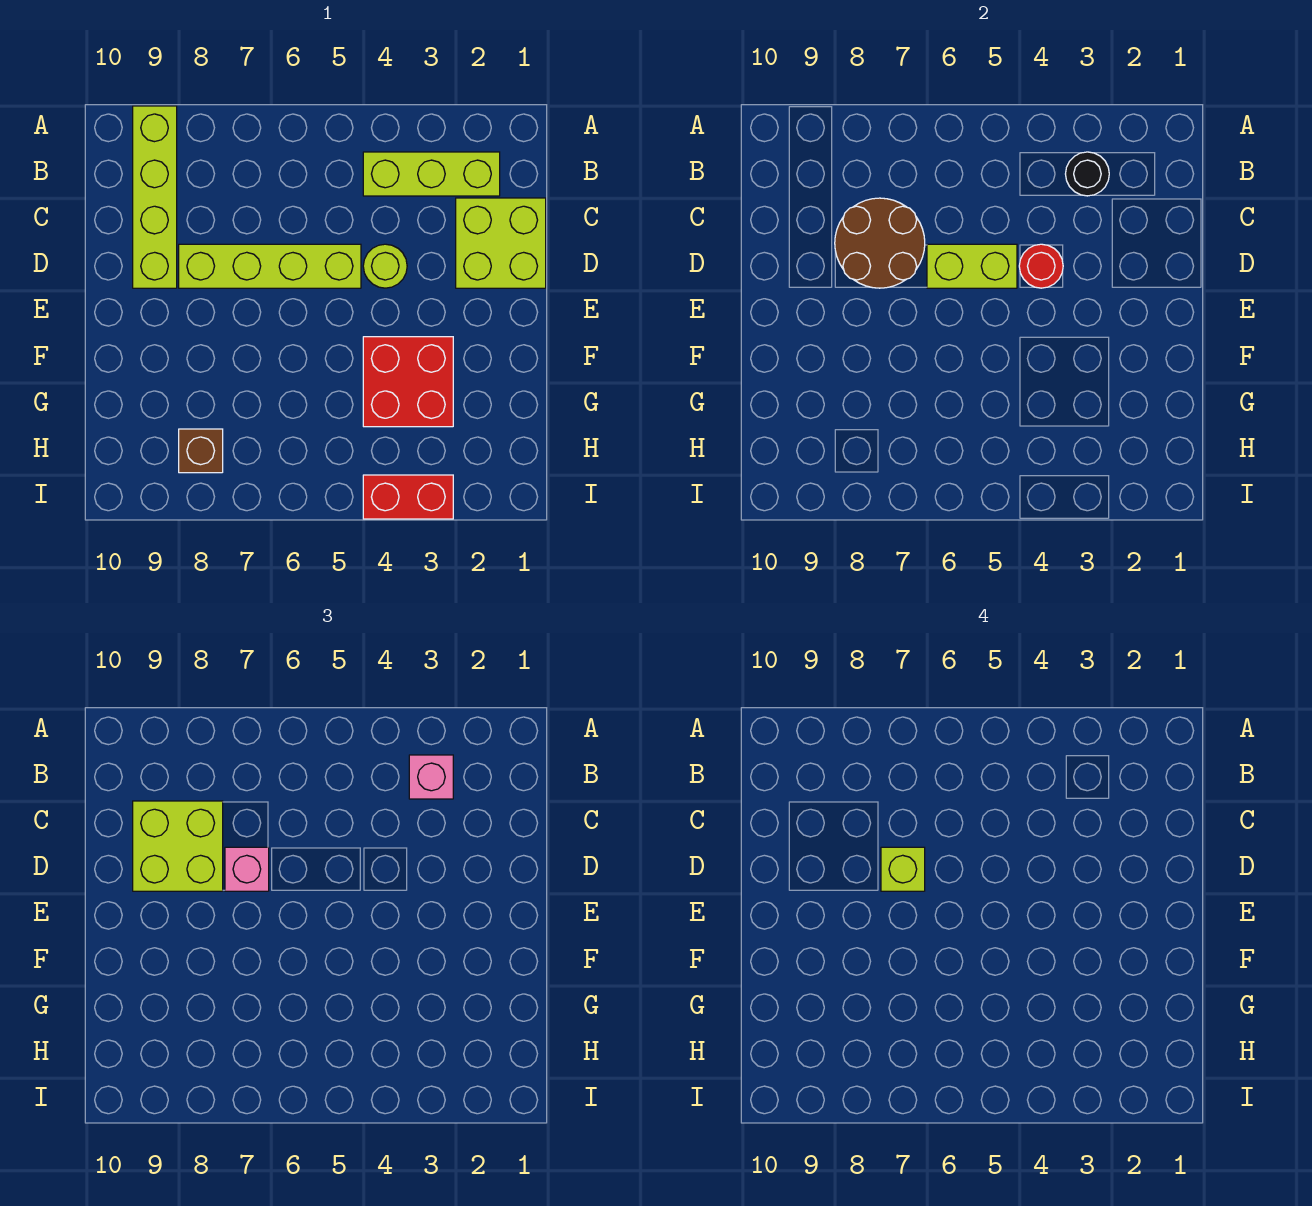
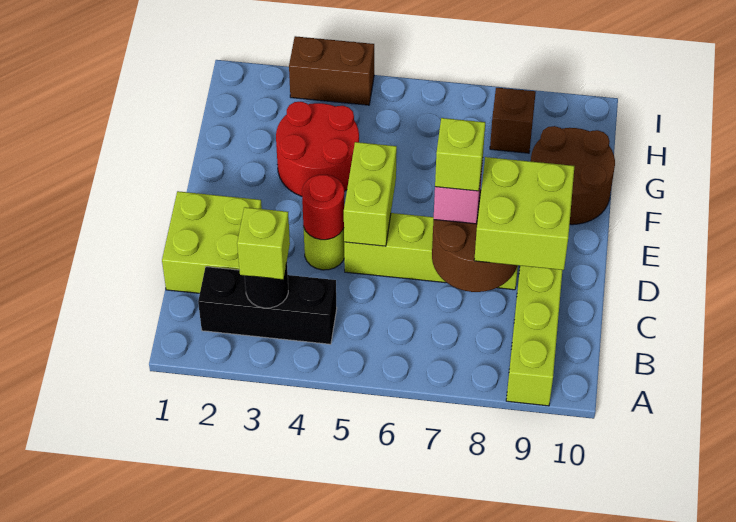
lime 1x3 brick [363,152,500,196] -> black 1x3 brick [198,267,337,344]
pink 1x1 brick [409,755,453,799] -> lime 1x1 brick [237,207,290,279]
lime 1x2 brick [927,244,1017,288] -> lime 1x2 brick turned to [344,142,397,246]
red 2x2 brick [363,337,453,427] -> red 2x2 round brick [276,102,359,196]
none -> brown 2x2 round brick [531,126,615,225]
red 1x2 brick [363,475,453,519] -> brown 1x2 brick [289,36,374,105]

